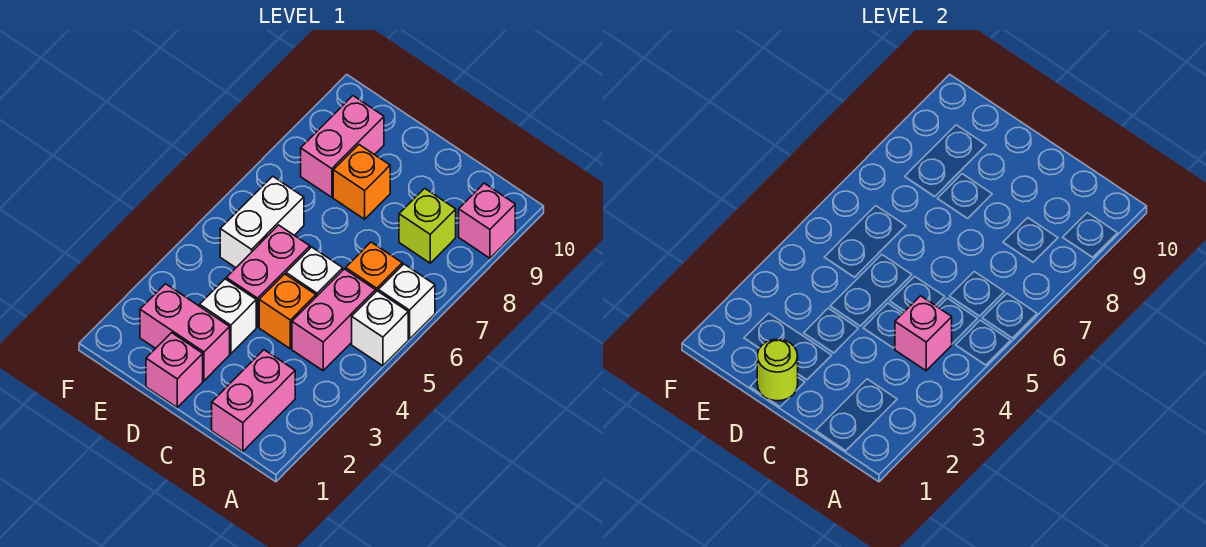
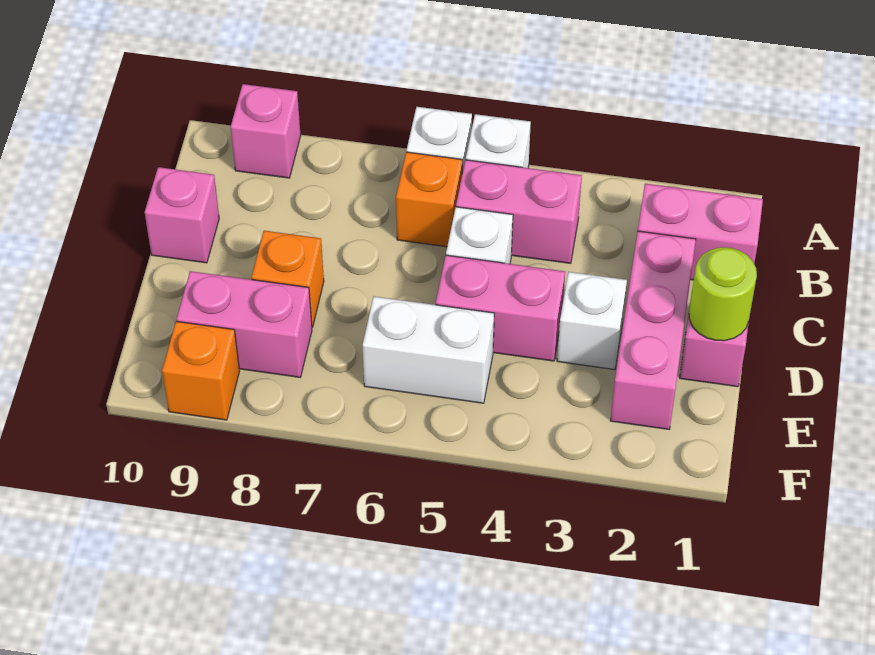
pink 1x1 brick [895,296,952,371] -> pink 1x1 brick moved to [145,167,219,263]
lime 1x1 brick [399,188,456,263] -> none
orange 1x1 brick [259,274,316,349] -> orange 1x1 brick moved to [162,321,240,420]
pink 1x2 brick [140,284,230,381] -> pink 1x3 brick [610,231,696,429]

